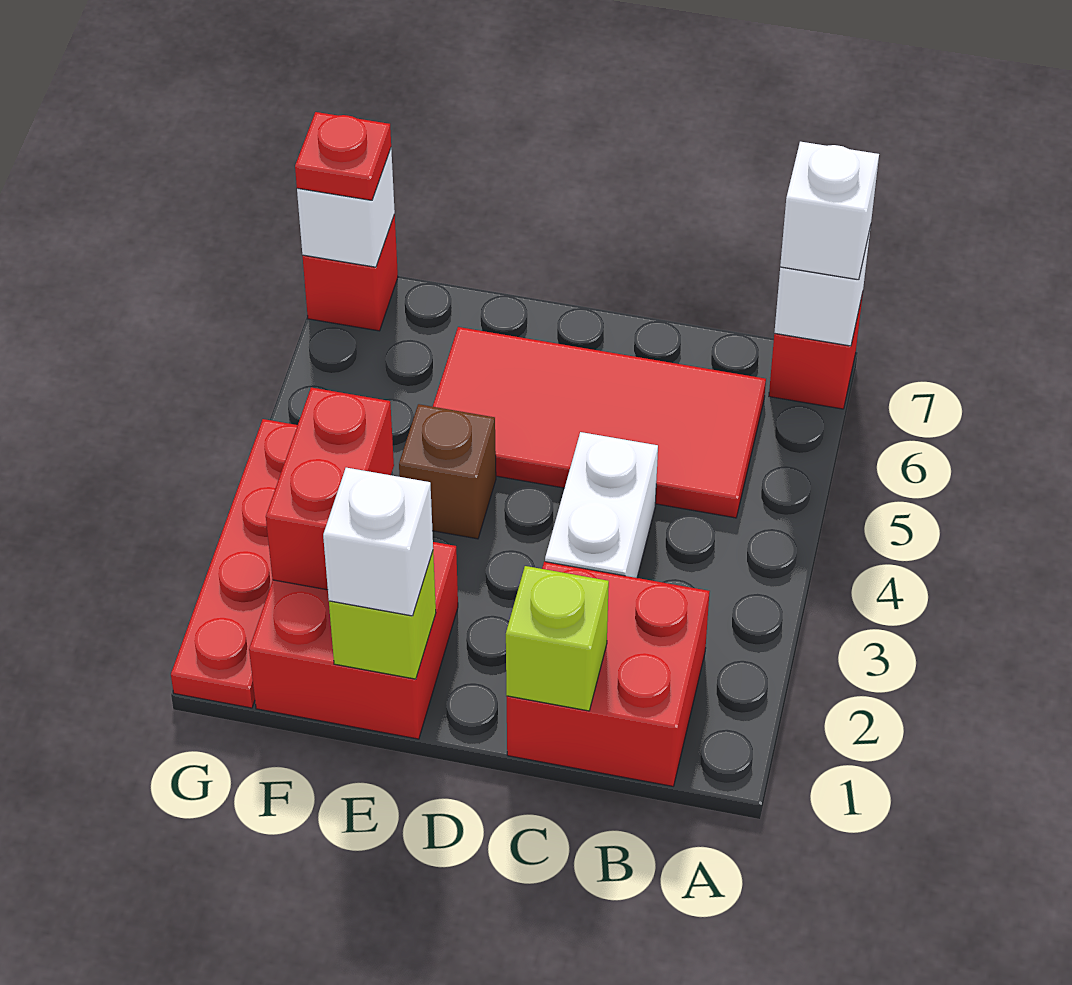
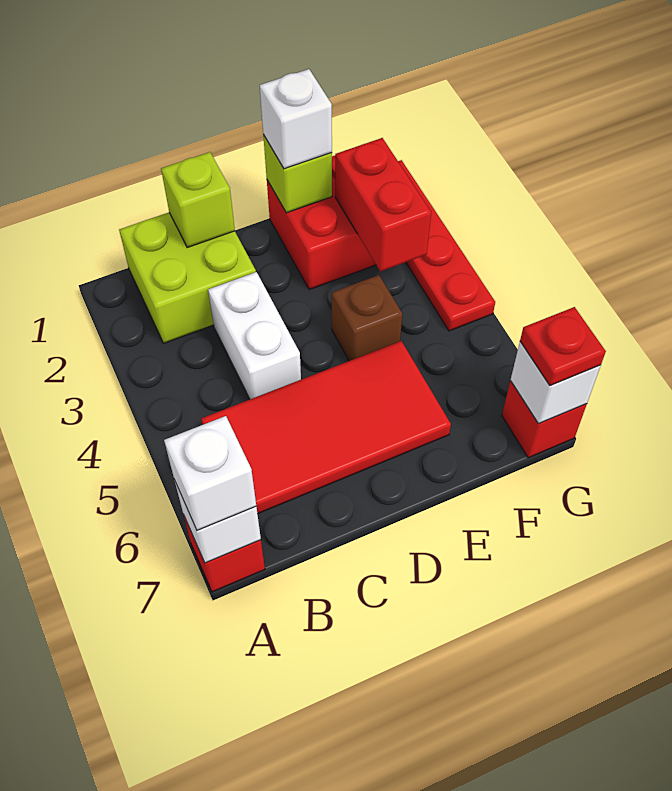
red 2x2 brick [507,562,710,786] -> lime 2x2 brick [119,213,256,343]

